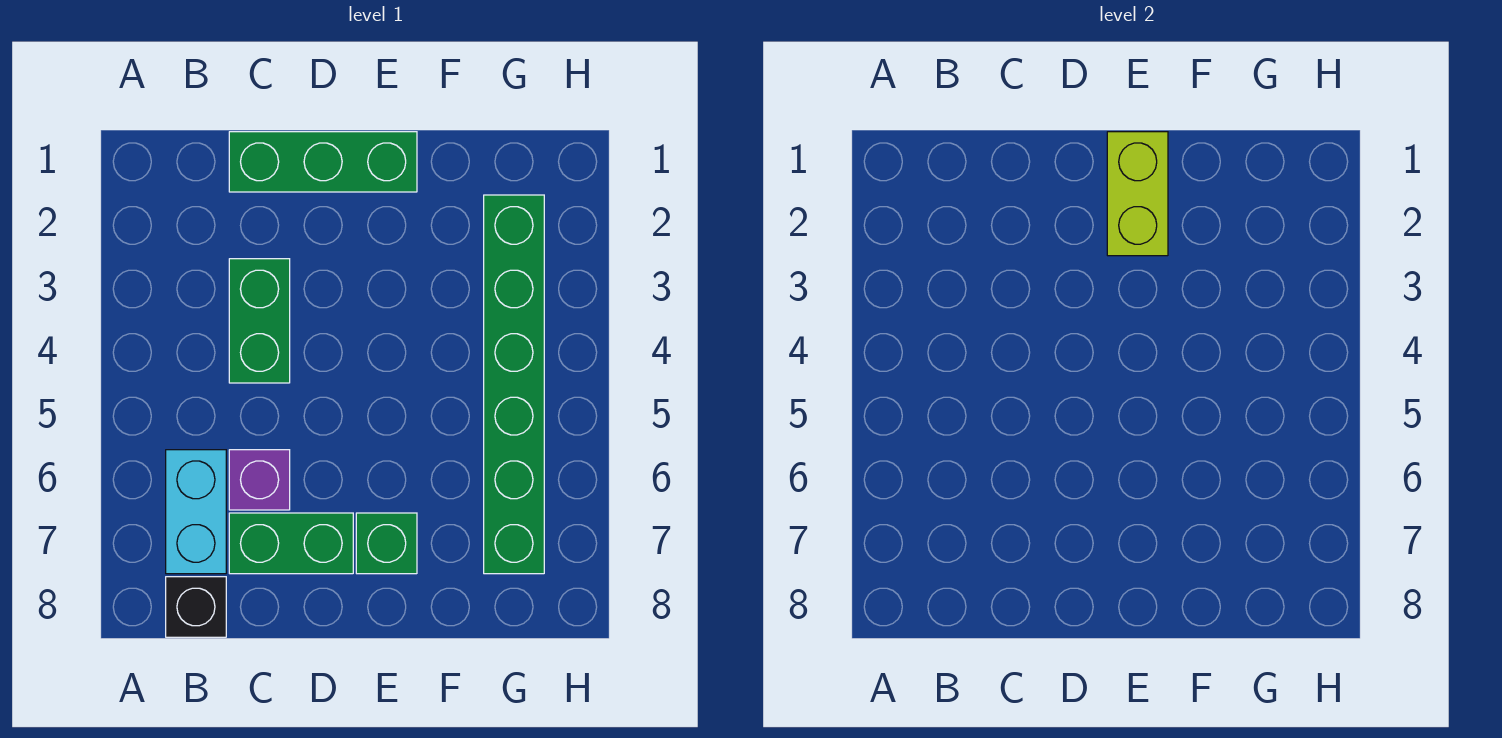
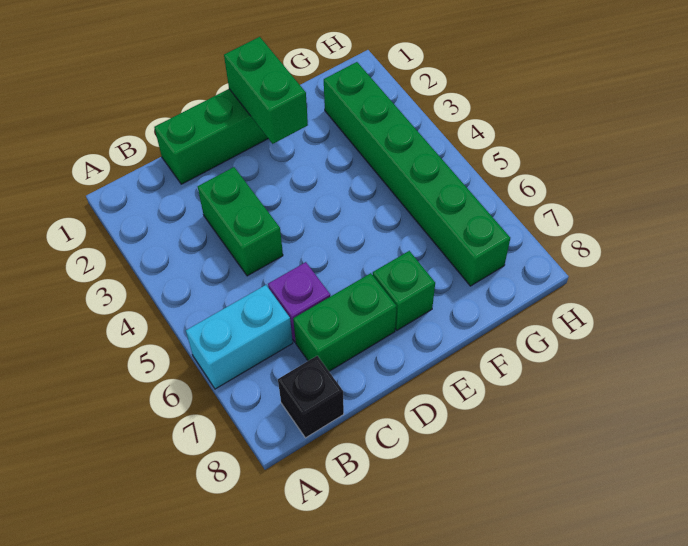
cyan 1x2 brick [166,450,226,574] -> cyan 1x2 brick turned to [186,285,293,389]
lime 1x2 brick [1107,132,1168,256] -> green 1x2 brick [224,37,308,144]

